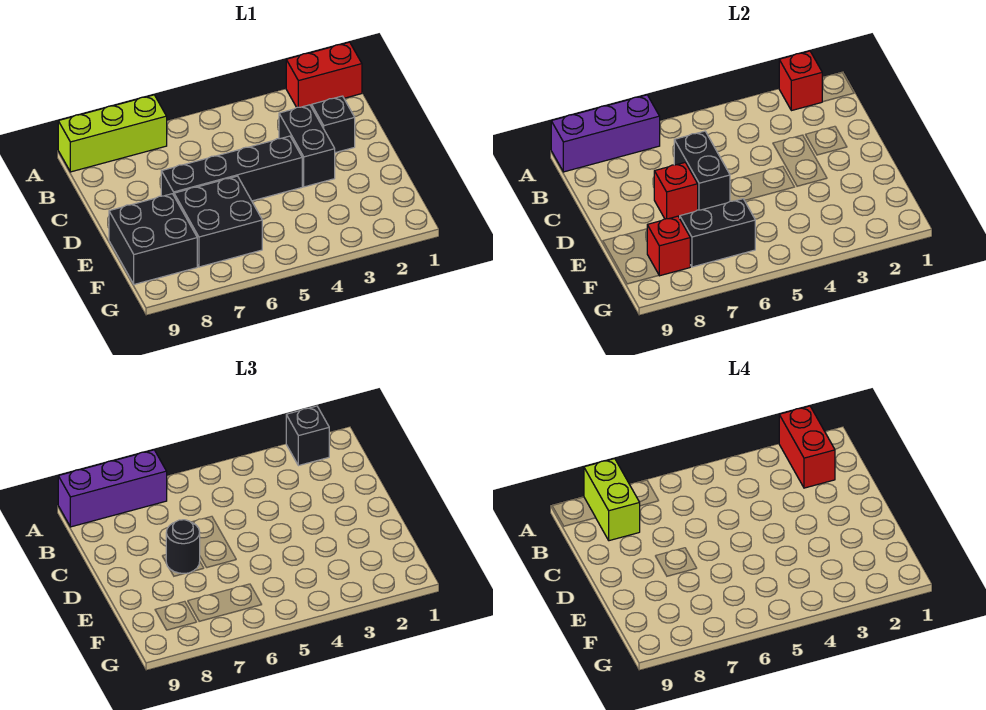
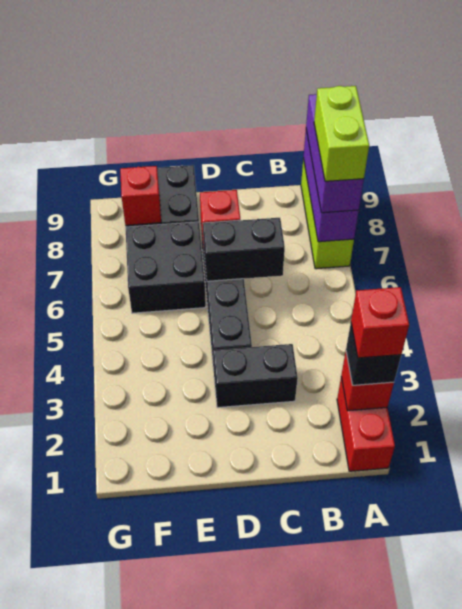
red 1x2 brick [779,406,835,488] -> red 1x1 brick [351,287,409,358]
lime 1x2 brick [584,459,640,541] -> lime 1x2 brick turned to [314,86,369,181]
black 1x1 brick [312,96,355,153] -> none
black 1x1 round brick [166,520,200,573] -> none
black 1x2 brick [680,199,755,267] -> none

